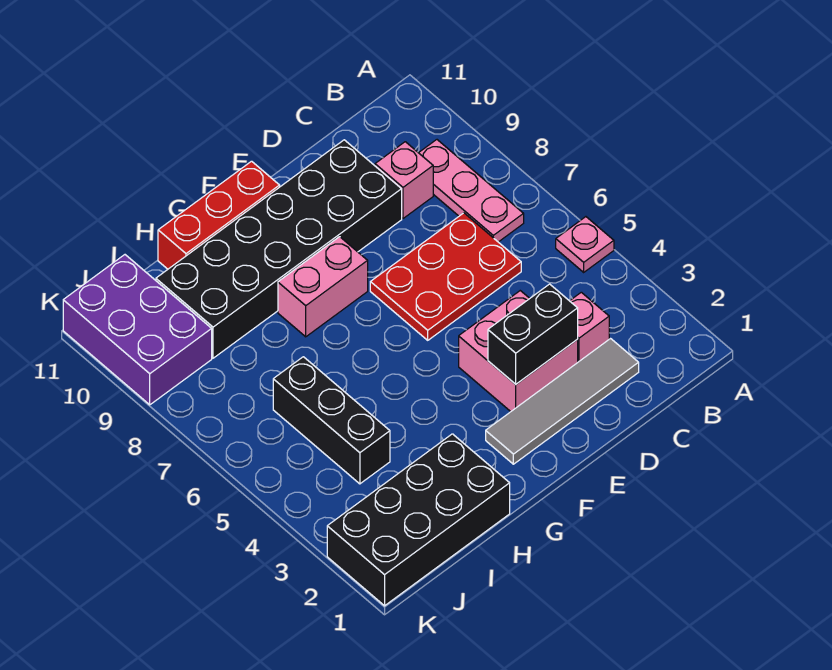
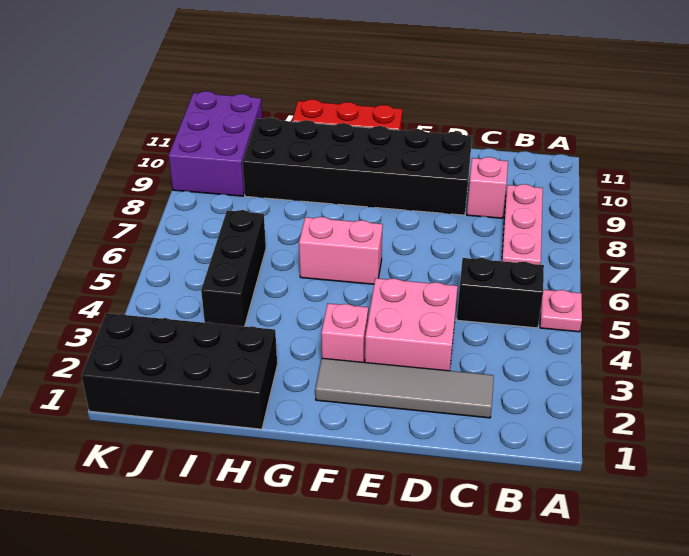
pink 1x1 brick [570,292,609,362] -> pink 1x1 brick moved to [321,303,368,362]
red 2x3 plate [370,213,521,340] -> none
black 1x2 brick [488,284,578,384] -> black 1x2 brick moved to [457,258,544,328]
pink 1x2 brick [278,237,368,337] -> pink 1x2 brick moved to [299,217,383,284]

